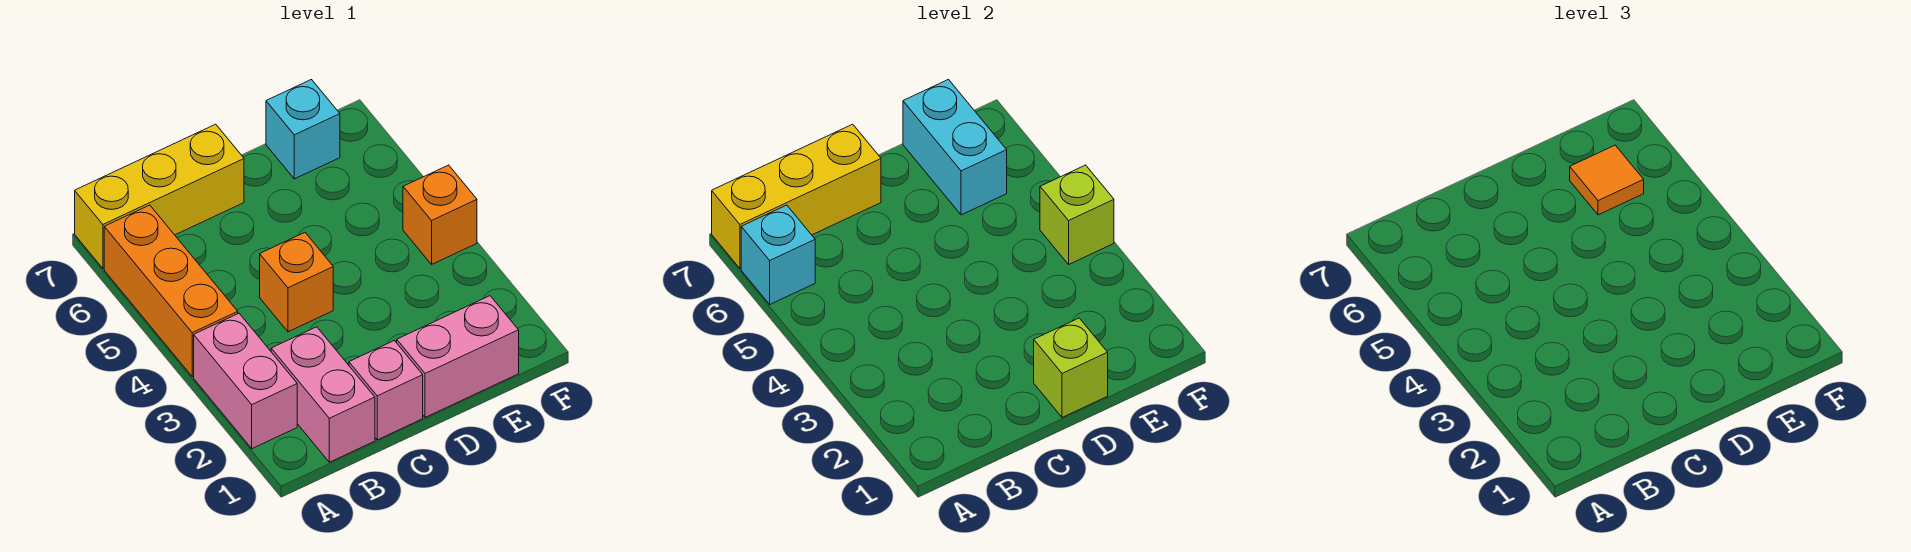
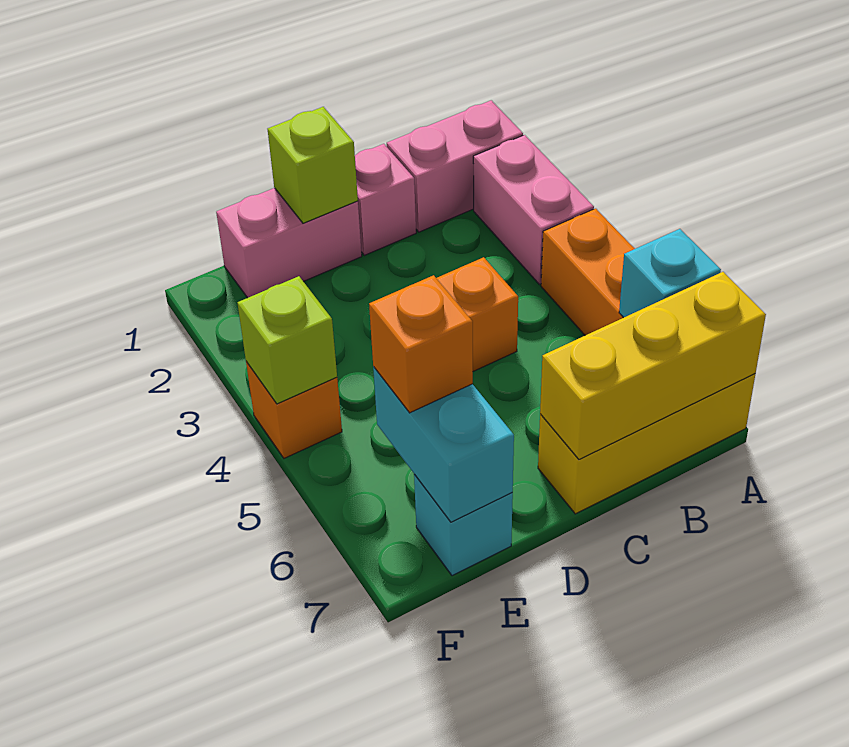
pink 1x2 brick [271,327,375,462] -> pink 1x2 brick turned to [387,100,523,232]
orange 1x1 tile [1570,145,1644,215] -> orange 1x1 brick [369,275,473,413]

